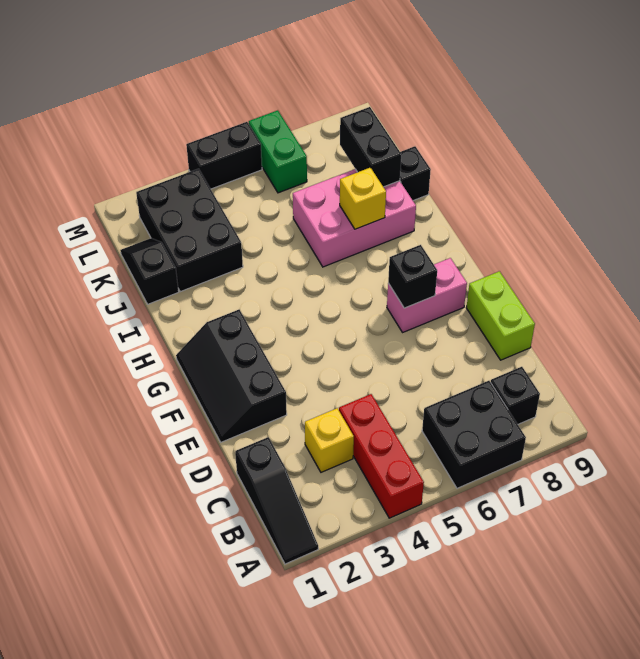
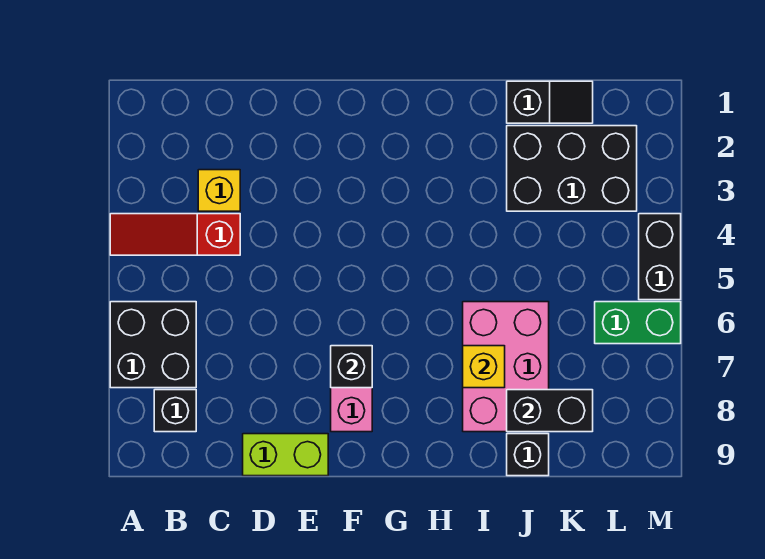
black 1x3 slope [235,437,318,564] -> none
red 1x3 brick [339,394,424,518] -> red 1x3 slope [110,214,240,255]
black 2x3 slope [176,309,287,442] -> none

